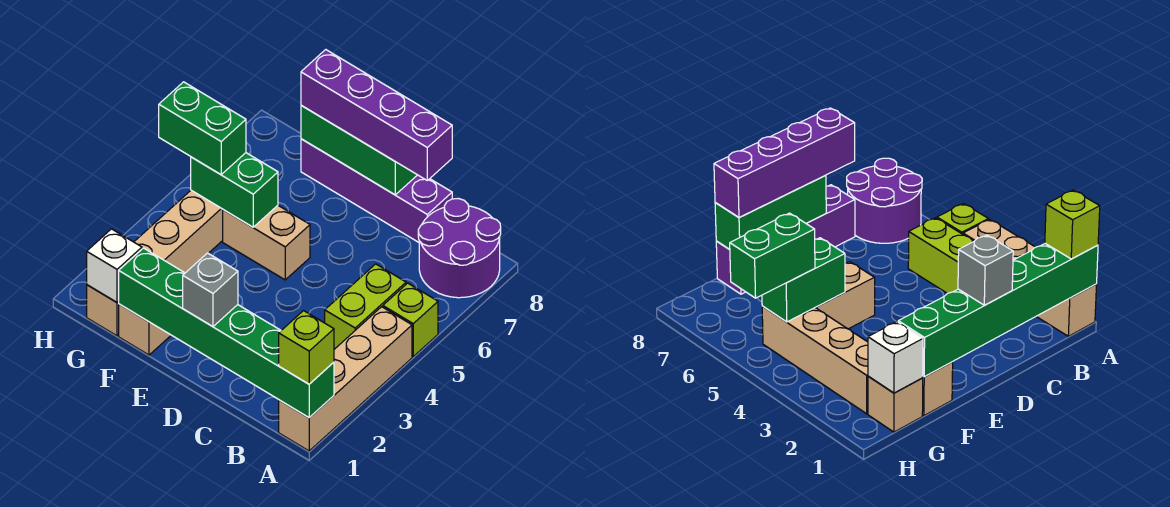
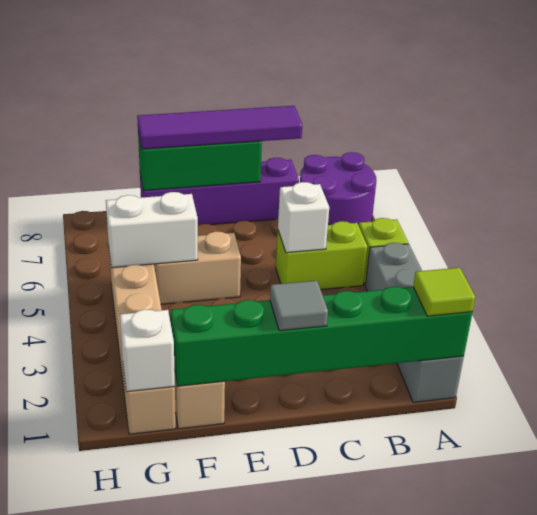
tan 1x4 brick [279,307,412,451] -> grey 1x4 brick [365,243,464,402]
lime 1x1 brick [279,311,334,384] -> lime 1x1 tile [413,268,475,316]
lime 1x2 brick [325,264,406,349] -> lime 1x2 brick turned to [276,221,367,289]
none -> white 1x1 brick [278,182,329,253]
purple 1x4 brick [301,50,452,180] -> purple 1x4 tile [137,106,302,149]
grey 1x1 brick [183,253,238,327] -> grey 1x1 tile [270,281,328,331]
green 1x2 brick [191,153,278,227] -> white 1x2 brick [106,192,198,268]
green 1x2 brick [159,82,246,174] -> none

